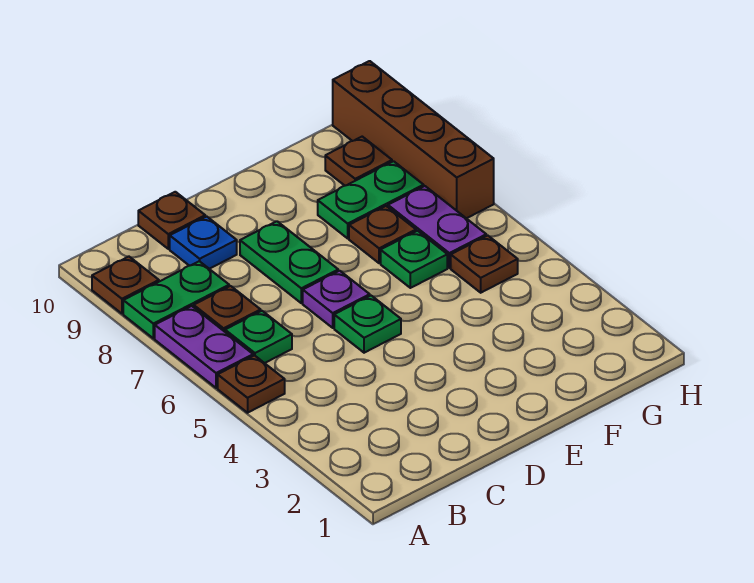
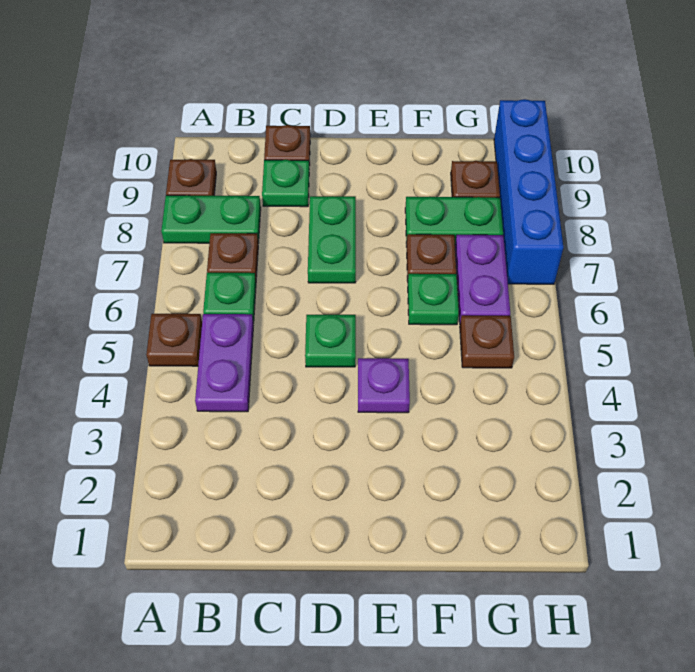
purple 1x2 plate [155,306,253,388] -> purple 1x2 plate moved to [195,314,254,412]
blue 1x1 plate [170,216,237,269] -> green 1x1 plate [262,160,309,207]
purple 1x1 plate [303,271,370,328] -> purple 1x1 plate moved to [358,358,410,413]
brown 1x4 brick [333,61,494,218] -> blue 1x4 brick [494,99,563,284]

